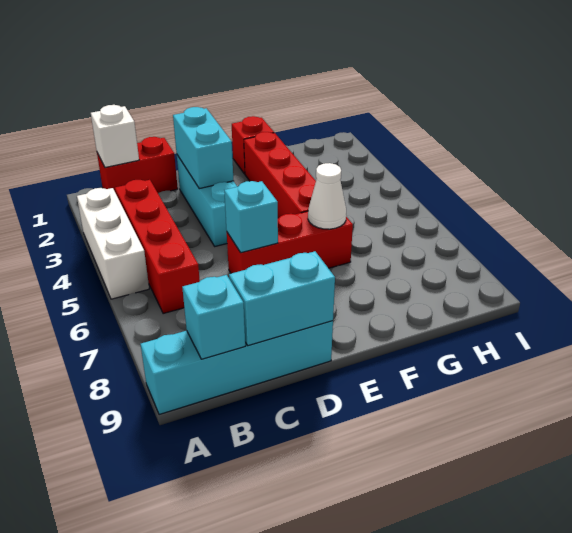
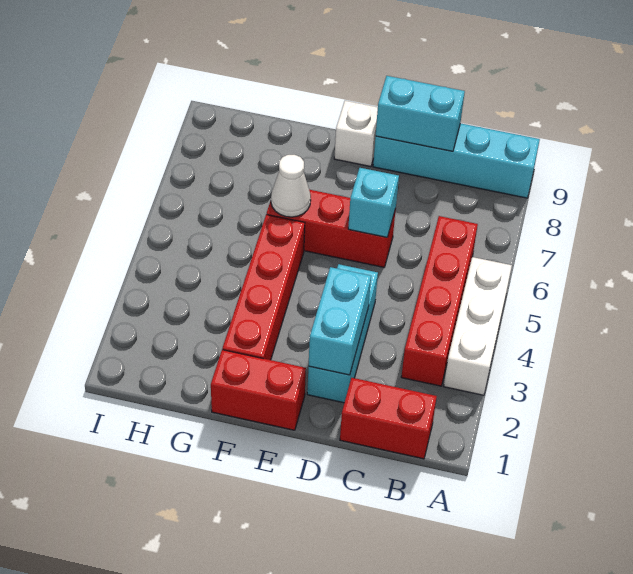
white 1x1 brick [91,105,139,168] -> white 1x1 brick moved to [334,101,378,167]
cyan 1x1 brick [182,275,245,359] -> none
red 1x1 brick [232,116,274,174] -> red 1x2 brick [211,350,306,430]

